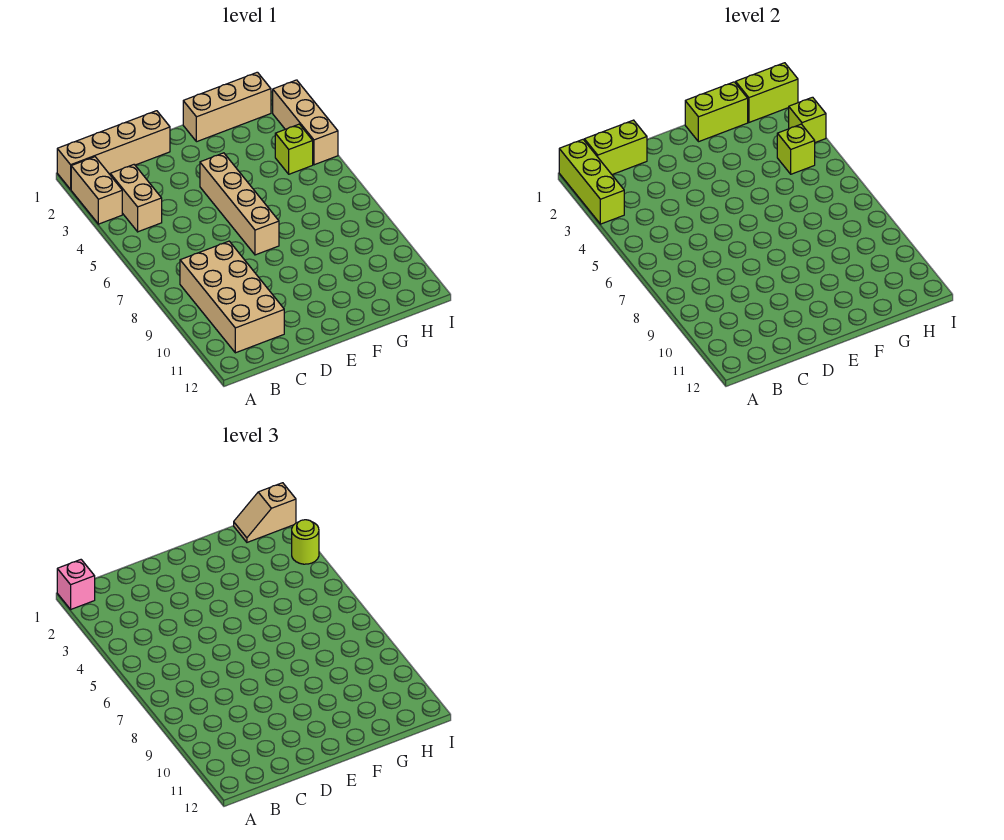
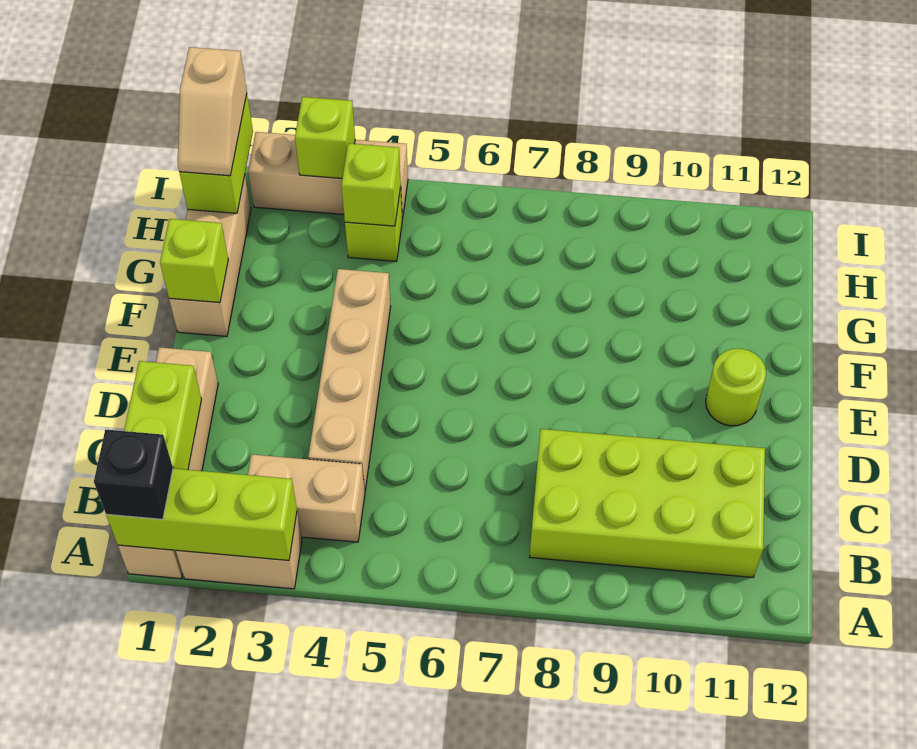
pink 1x1 brick [57,560,95,609] -> black 1x1 brick [94,430,173,519]
tan 2x4 brick [180,241,284,353] -> lime 2x4 brick [530,429,765,577]
tan 1x4 brick [200,153,279,255] -> tan 1x4 brick turned to [308,269,391,490]
lime 1x2 brick [685,82,748,142] -> lime 1x1 brick [160,219,228,303]
lime 1x1 round brick [292,520,319,564] -> lime 1x1 round brick moved to [706,349,766,426]

